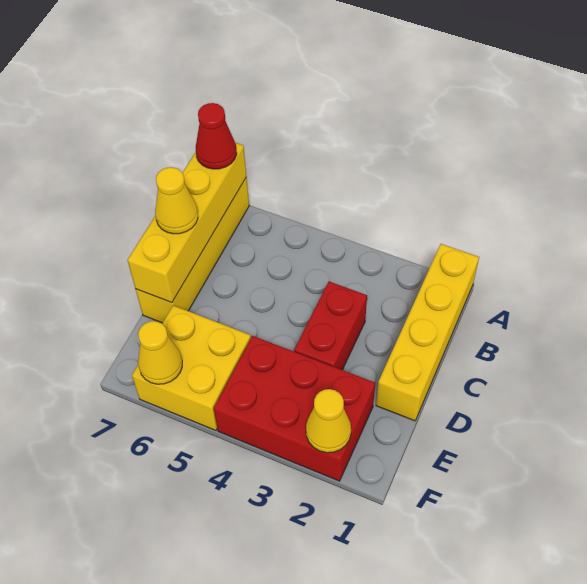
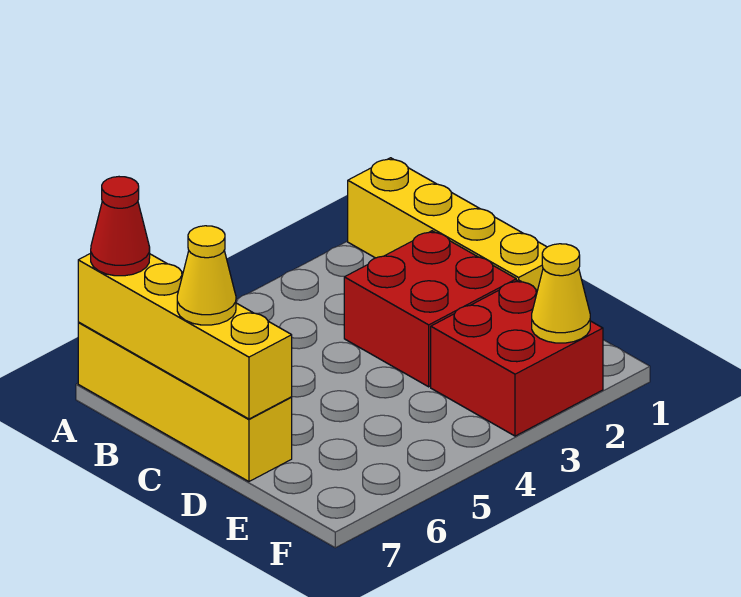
red 1x2 brick [294,282,367,370] -> red 2x2 brick [344,231,516,387]
red 2x3 brick [214,336,375,481] -> red 2x2 brick [431,280,603,436]
yellow 2x2 brick [132,306,251,430] -> none
yellow 1x1 cone [138,321,182,384] -> none

